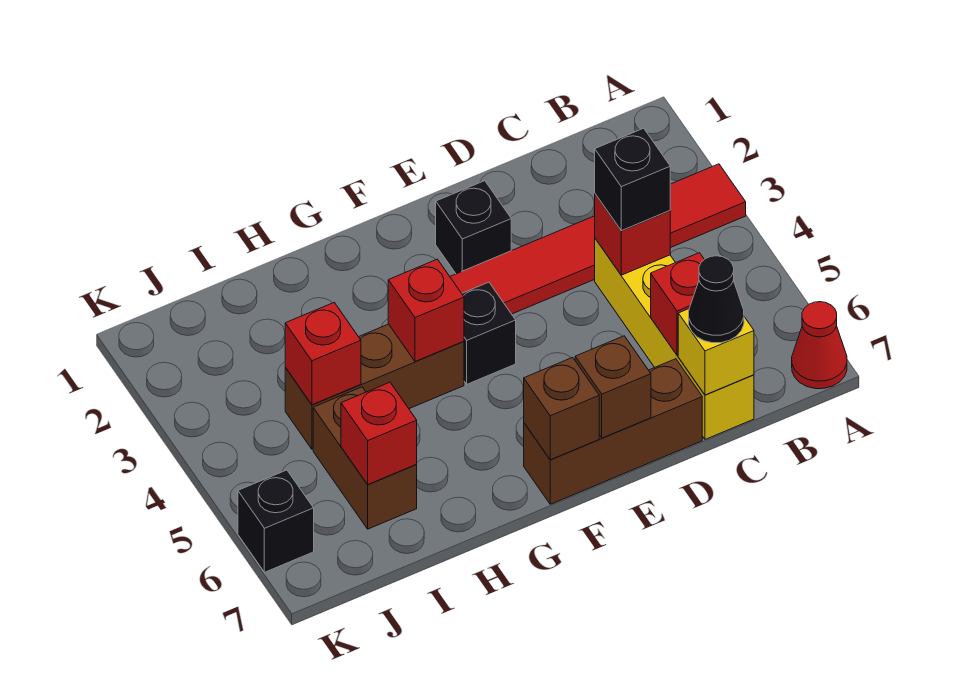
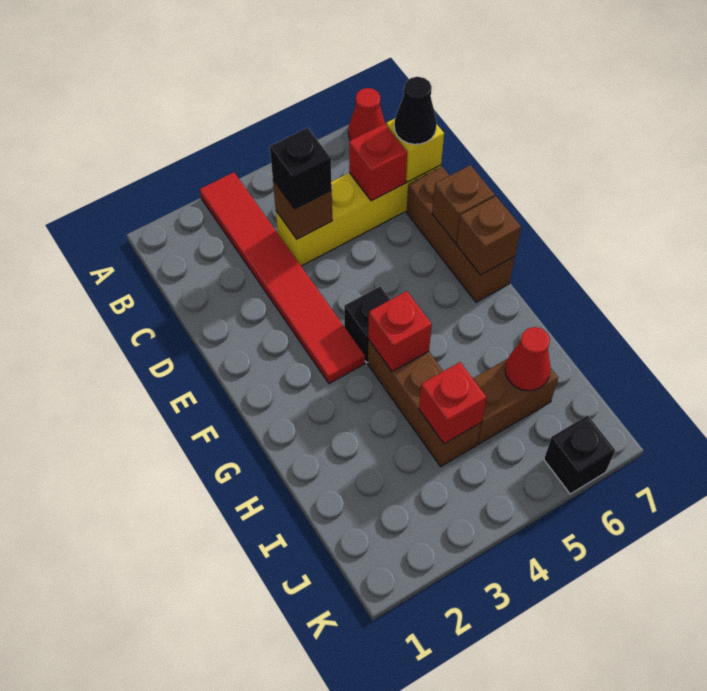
red 1x1 brick [595,194,670,275] -> brown 1x1 brick [273,180,332,239]
black 1x1 brick [436,181,511,274] -> none
red 1x1 brick [341,382,417,484] -> red 1x1 cone [505,327,551,391]

